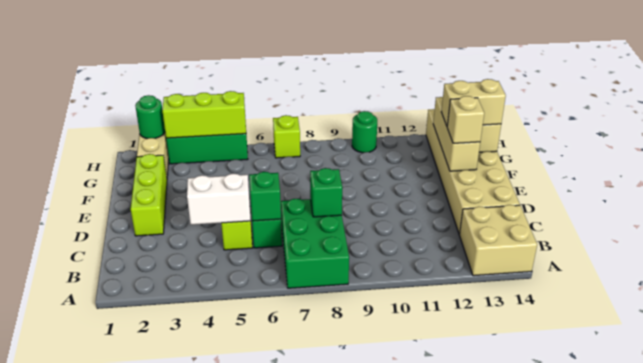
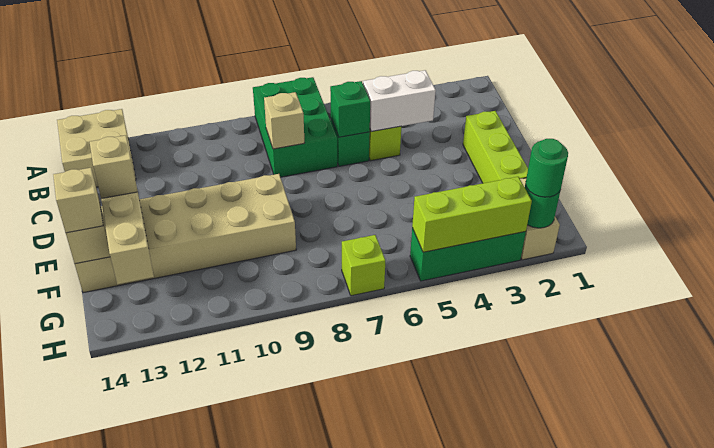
green 1x1 brick [310,168,342,217] -> tan 1x1 brick [264,92,304,149]
tan 2x6 brick [426,109,520,235] -> tan 2x6 brick turned to [75,174,296,293]
tan 1x2 brick [441,79,506,126] -> tan 1x1 brick [53,168,103,233]
green 1x1 round brick [352,111,377,153] -> green 1x1 round brick moved to [526,139,568,197]

